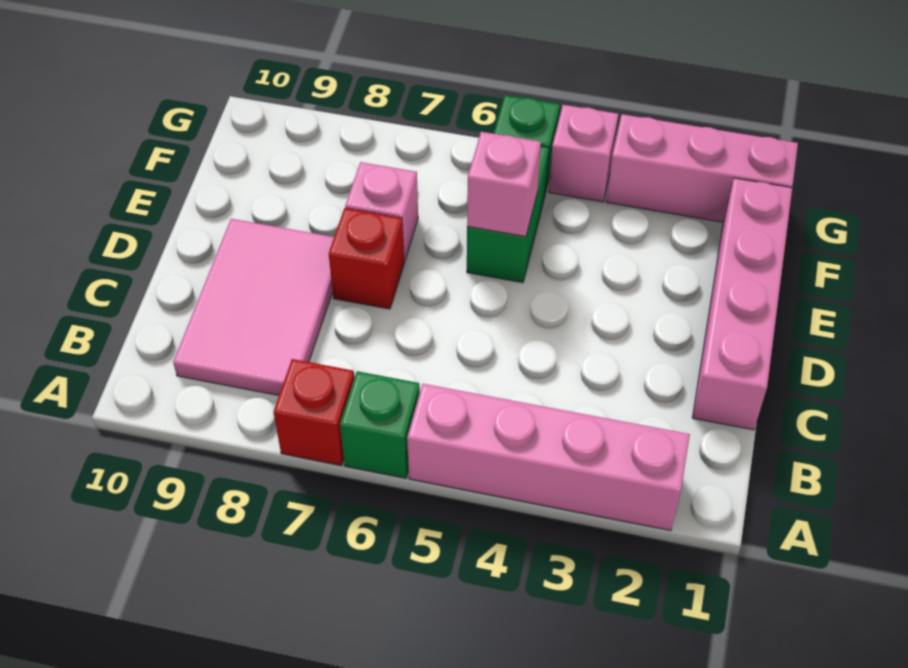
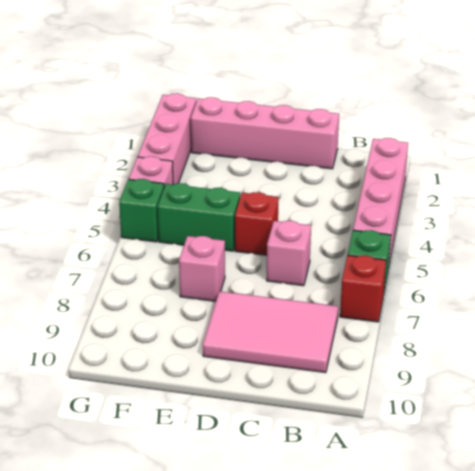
red 1x1 brick [329,208,404,309] -> red 1x1 brick moved to [235,192,279,255]
pink 1x1 brick [467,132,541,237] -> pink 1x1 brick moved to [267,221,311,286]

